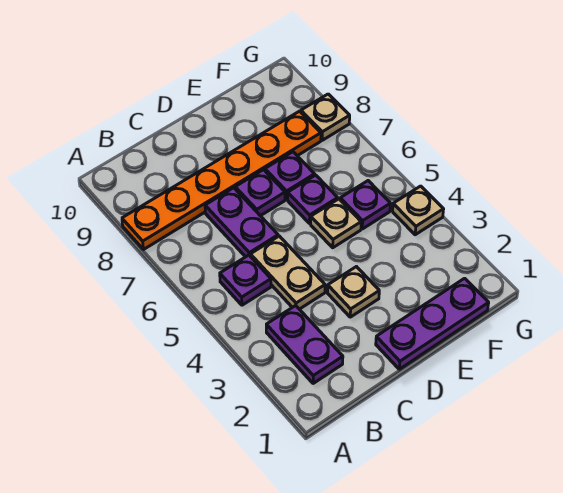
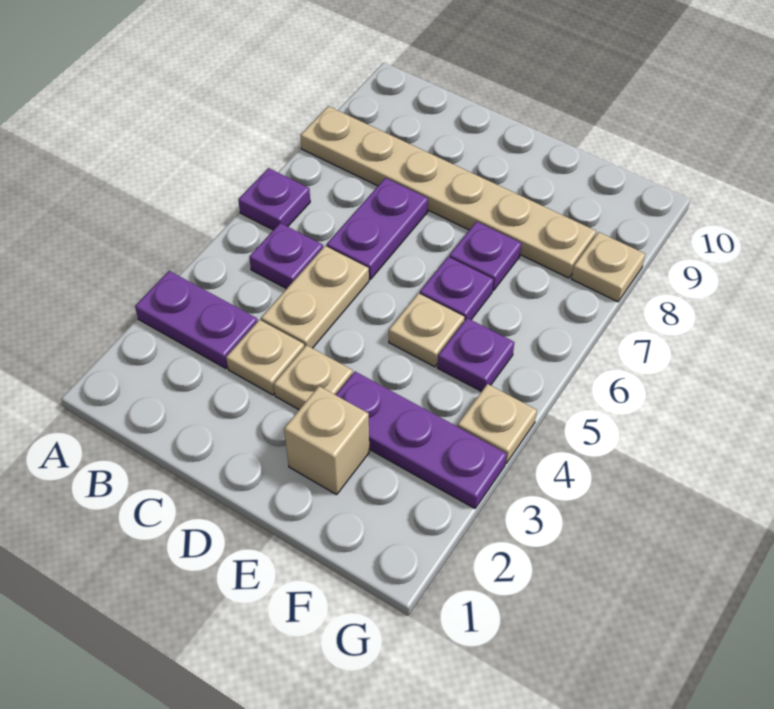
orange 1x6 plate [122,111,321,250] -> tan 1x6 plate [300,106,596,278]
purple 1x2 plate [266,305,343,384] -> purple 1x2 plate turned to [135,271,258,368]
none -> tan 1x1 plate [226,320,304,395]
purple 1x3 plate [376,278,489,369] -> purple 1x3 plate moved to [336,372,507,508]
purple 1x1 plate [235,170,285,216] -> purple 1x1 plate moved to [238,168,310,230]
none -> tan 1x1 brick [284,386,369,495]

